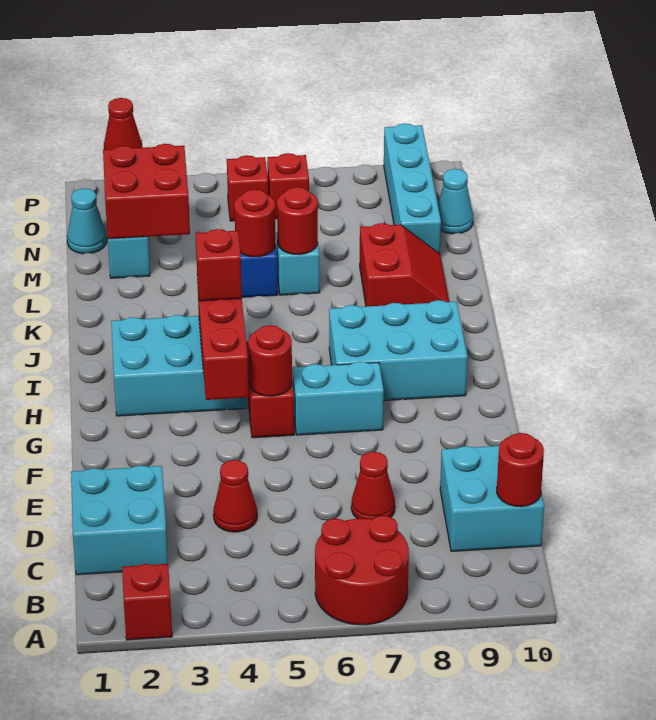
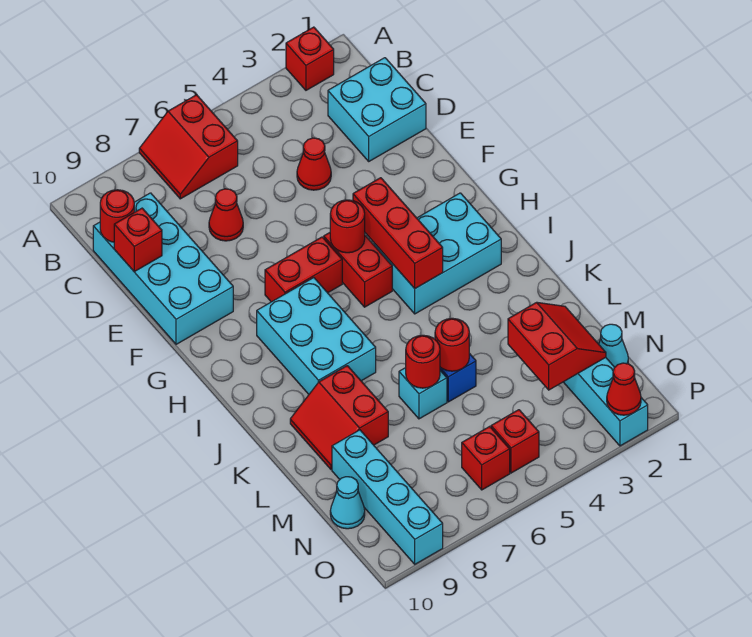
red 2x2 round brick [315,516,409,625] -> red 2x2 slope [139,95,238,199]
cyan 2x2 brick [440,446,544,552] -> cyan 2x4 brick [93,193,233,344]
cyan 1x2 brick [293,362,384,435] -> red 1x2 brick [265,237,342,302]
cyan 2x3 brick [329,300,467,401] -> cyan 2x3 brick turned to [257,278,376,394]
red 1x1 brick [196,229,242,301] -> red 1x1 brick moved to [114,208,162,272]
red 2x2 brick [103,144,190,239] -> red 2x2 slope [508,302,606,390]

